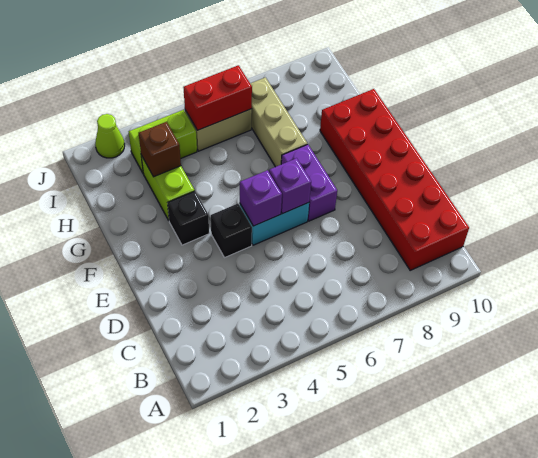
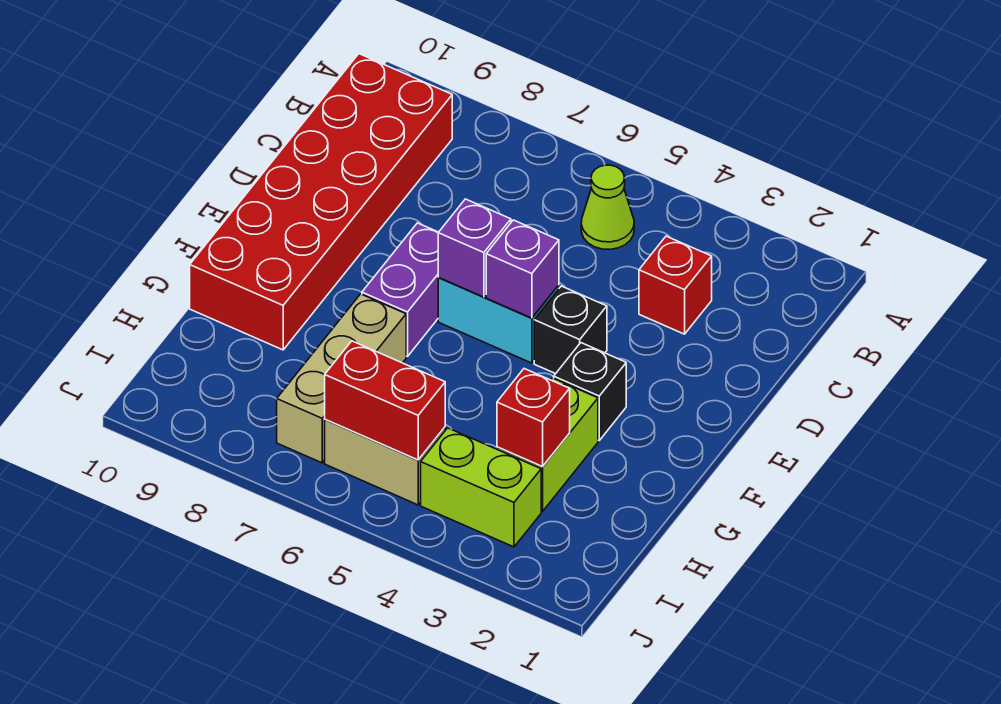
none -> red 1x1 brick [639,236,712,334]
brown 1x1 brick [138,122,181,177] -> red 1x1 brick [497,369,570,467]
lime 1x1 cone [95,114,125,158] -> lime 1x1 cone moved to [581,165,634,249]

